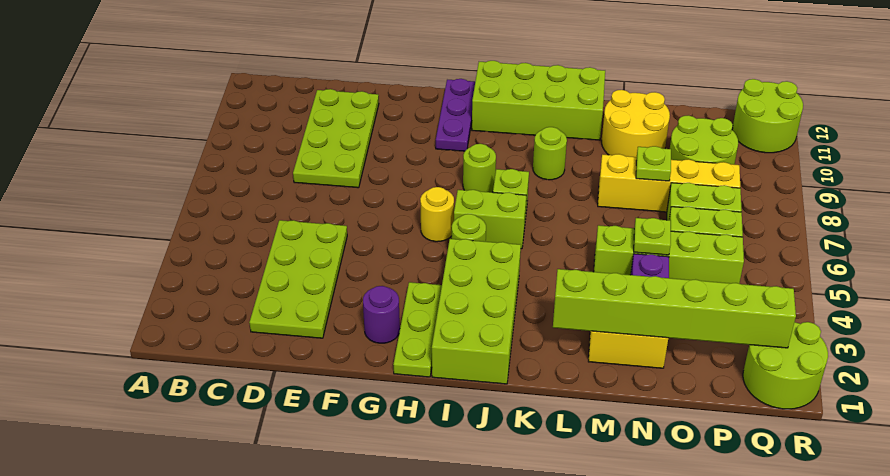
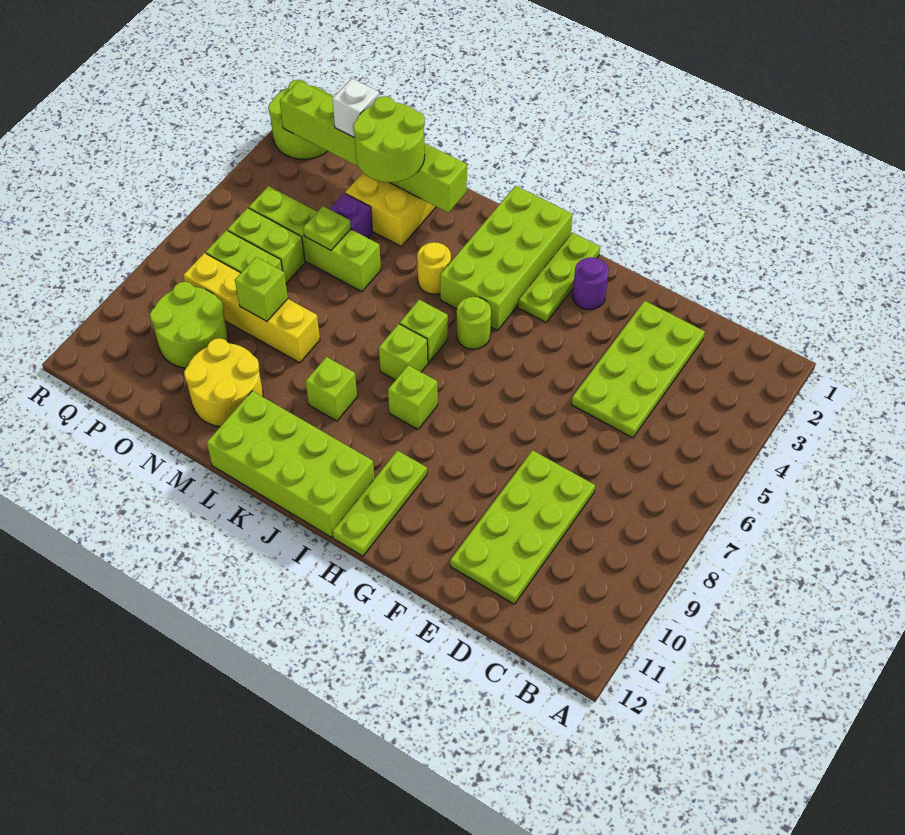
yellow 1x1 round brick [420,187,454,242] -> yellow 1x1 round brick moved to [417,242,451,294]
purple 1x3 plate [436,79,475,151] -> lime 1x3 plate [332,451,427,556]
lime 1x2 brick [454,190,526,249] -> lime 1x1 brick [400,300,448,363]
lime 1x1 round brick [463,144,496,192] -> lime 1x1 brick [388,365,438,429]
lime 1x1 round brick [533,127,567,180] -> lime 1x1 brick [306,357,357,421]
lime 1x1 plate [636,146,671,181] -> lime 1x1 brick [235,257,288,321]
none -> white 1x1 brick [332,79,379,138]
lime 2x2 round brick [732,79,803,153] -> lime 2x2 round brick moved to [353,96,425,182]

